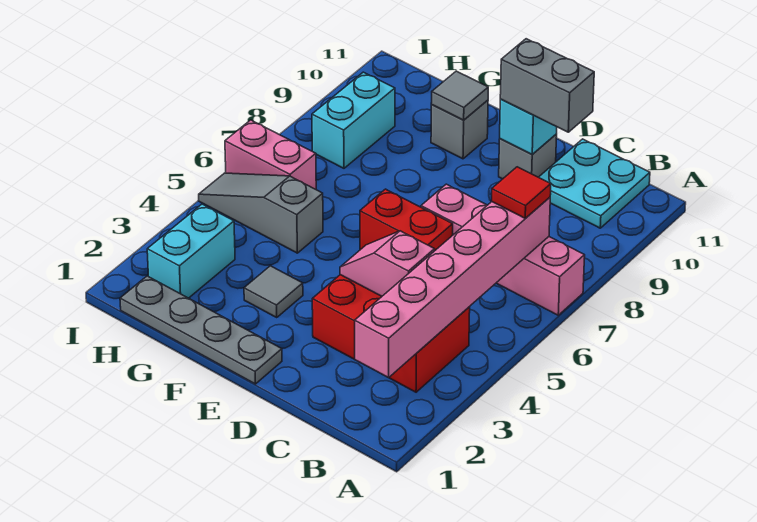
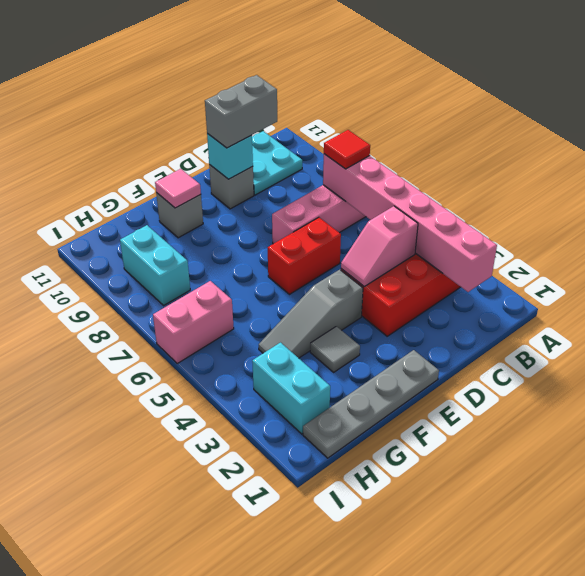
grey 1x1 tile [431,71,488,120] -> pink 1x1 tile [155,169,201,208]
grey 1x3 slope [199,173,323,253] -> grey 1x3 slope moved to [259,270,363,358]

